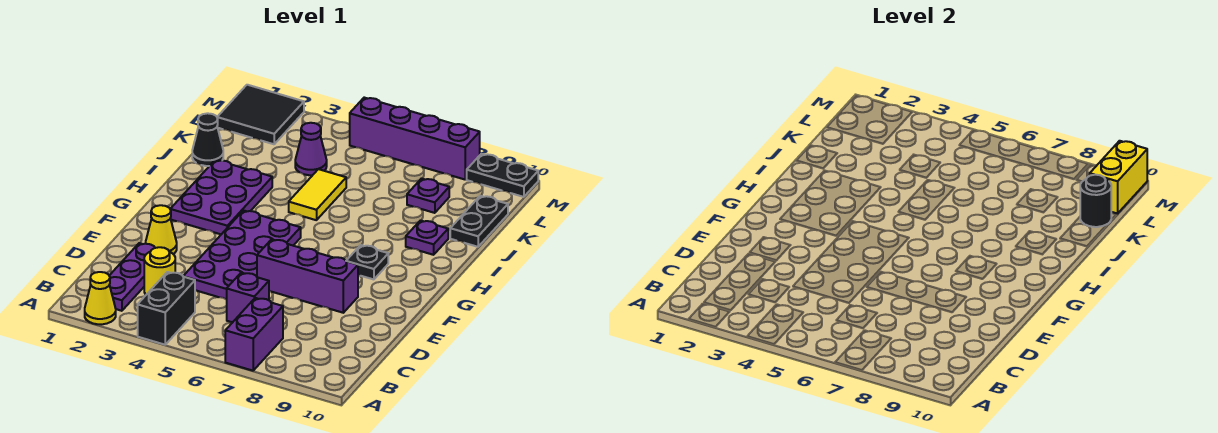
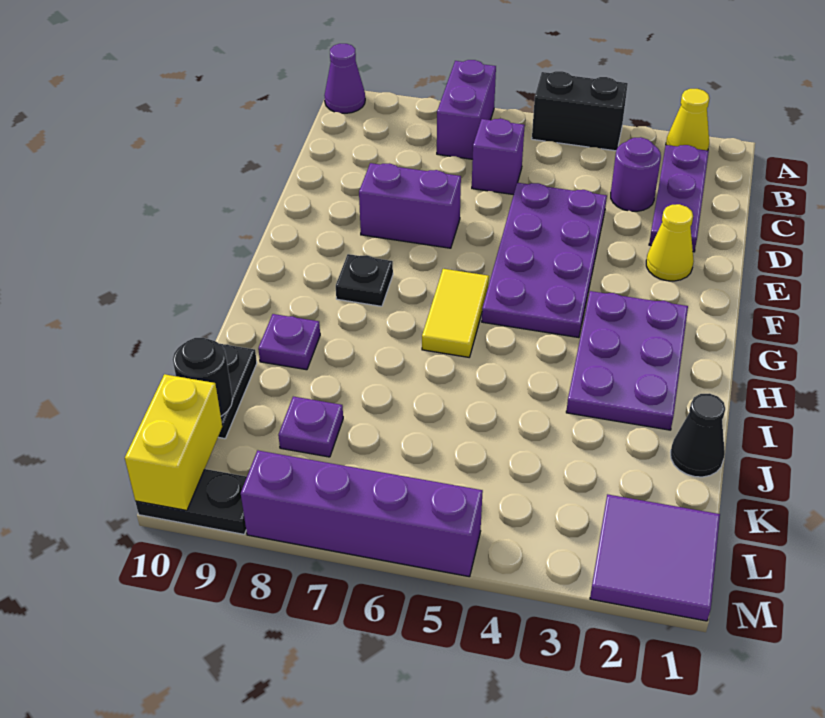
black 1x2 brick [138,272,195,345] -> black 1x2 brick turned to [532,71,628,151]
yellow 1x1 round brick [144,247,175,295] -> purple 1x1 round brick [611,137,661,211]
purple 1x3 brick [257,239,358,313] -> purple 1x2 brick [359,163,461,248]
yellow 1x2 tile [289,169,346,220] -> yellow 1x2 tile moved to [422,269,489,357]
purple 1x1 cone [295,123,327,175] -> purple 1x1 cone moved to [324,44,365,113]
black 2x2 tile [217,85,304,144] -> purple 2x2 tile [590,494,720,621]

